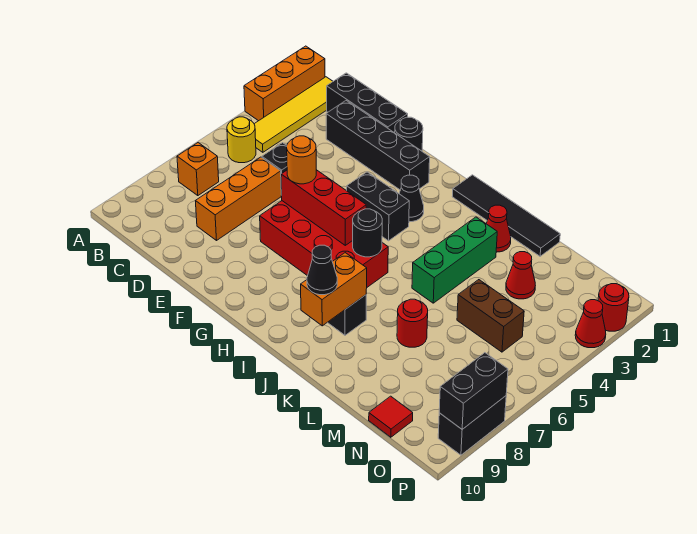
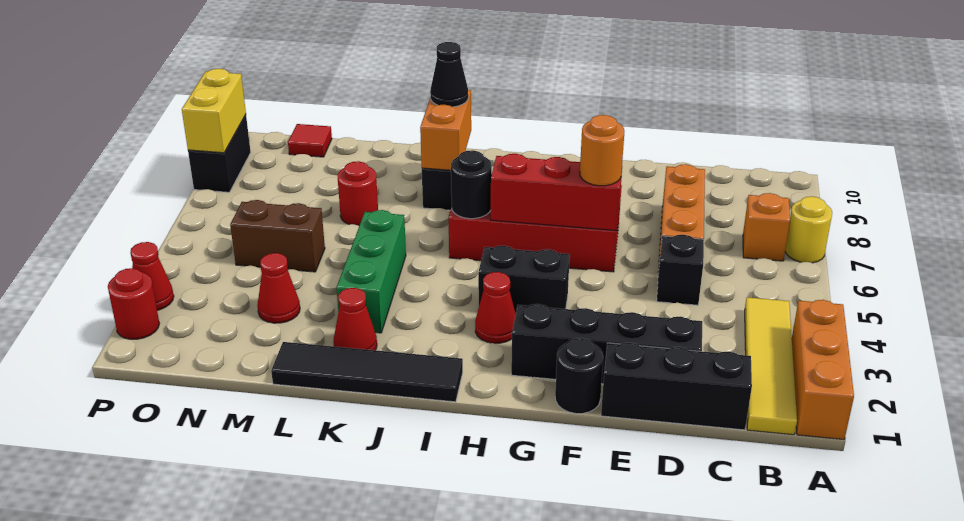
yellow 1x1 round brick [227,117,256,163] -> yellow 1x1 round brick moved to [785,196,832,263]
black 1x1 cone [399,175,424,222] -> red 1x1 cone [475,272,516,343]
black 1x2 brick [439,353,508,429] -> yellow 1x2 brick [182,69,246,153]

